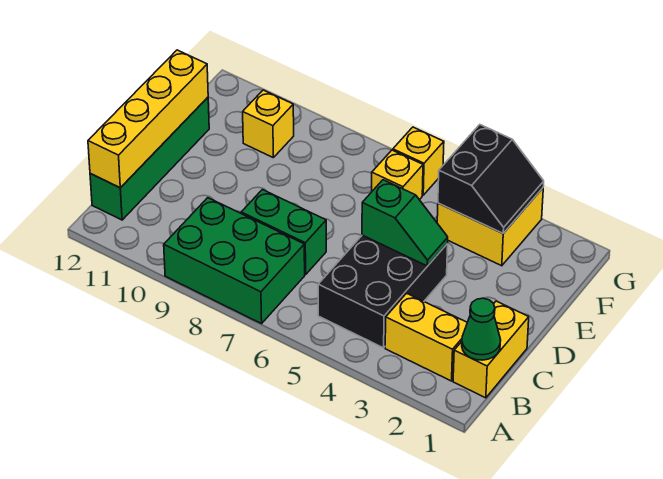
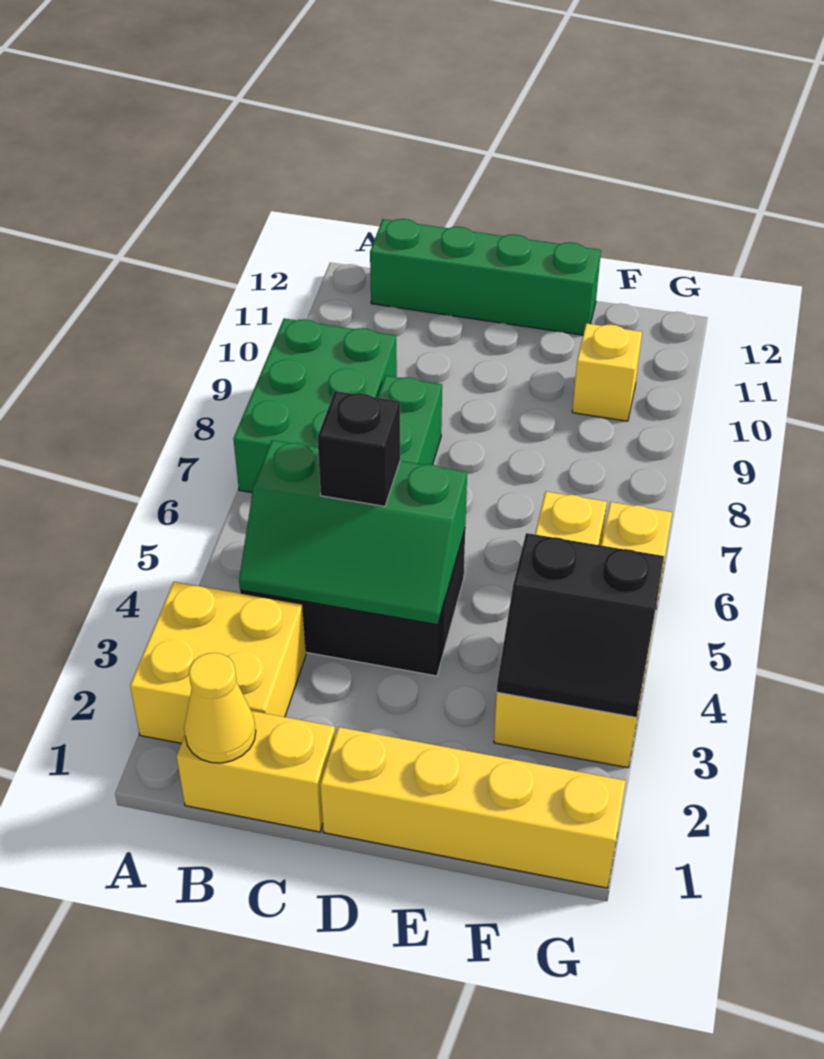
green 1x1 cone [462,298,501,360] -> yellow 1x1 cone [184,653,256,763]
yellow 1x2 brick [385,293,467,381] -> yellow 2x2 brick [130,582,306,743]
yellow 1x4 brick [88,50,208,188] -> yellow 1x4 brick moved to [320,727,626,888]
none -> black 1x1 brick [317,391,400,506]
green 1x2 slope [362,180,448,266] -> green 2x3 slope [239,440,467,625]

